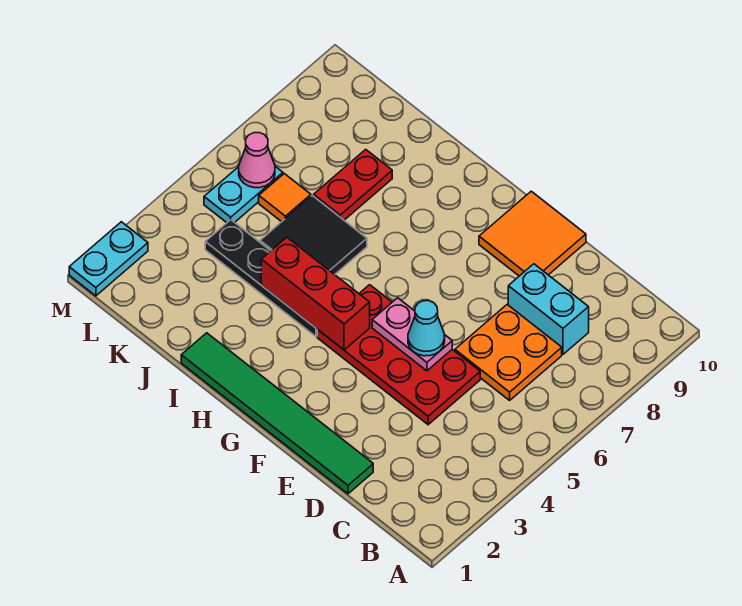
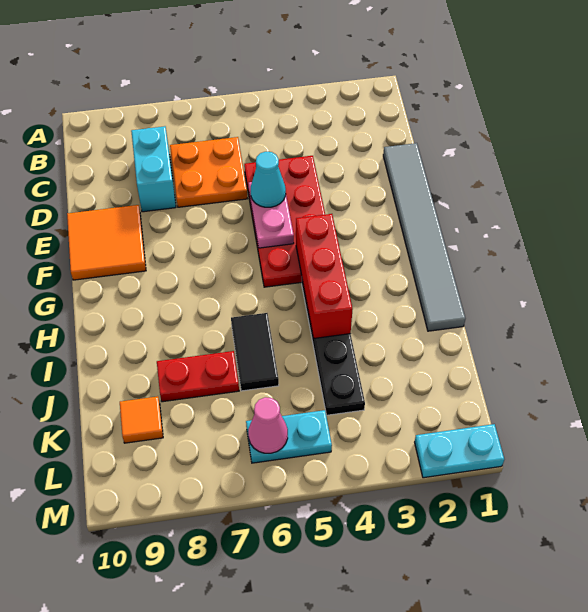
green 1x6 tile [181,333,373,494] -> grey 1x6 tile [383,143,465,331]
black 2x2 tile [260,196,367,275] -> black 1x2 tile [231,313,279,391]
orange 1x1 tile [259,174,311,222] -> orange 1x1 tile moved to [120,396,163,443]

